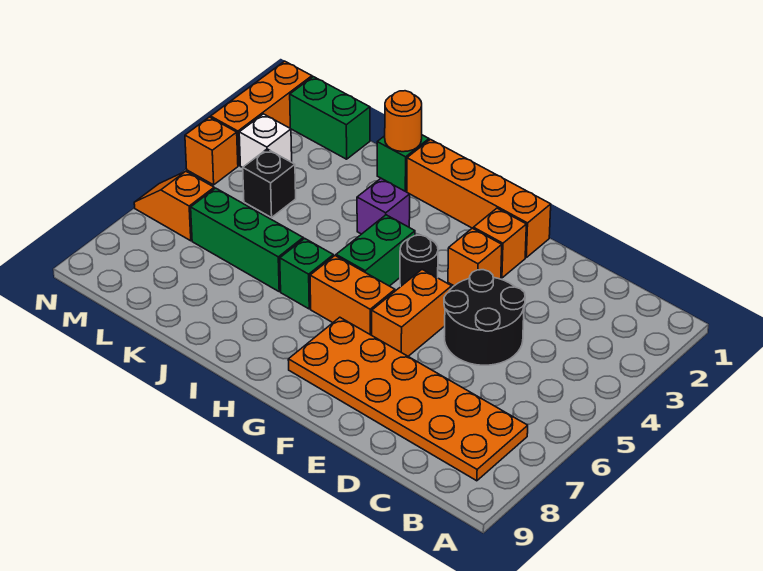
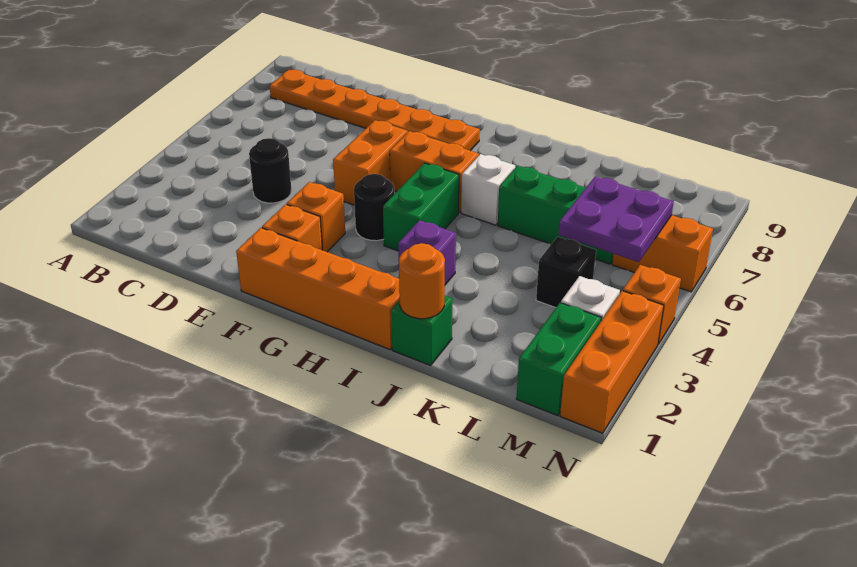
orange 2x6 plate [288,317,528,481] -> orange 1x6 plate [270,69,480,151]
black 2x2 round brick [444,270,525,365] -> black 1x1 round brick [249,138,291,203]
green 1x1 brick [280,238,333,309] -> white 1x1 brick [461,154,515,225]
green 1x2 brick [290,77,370,159] -> green 1x2 brick turned to [516,303,601,416]
none -> purple 2x2 plate [558,176,674,262]
orange 1x2 slope [134,171,214,241] -> orange 1x2 brick [612,215,713,292]

